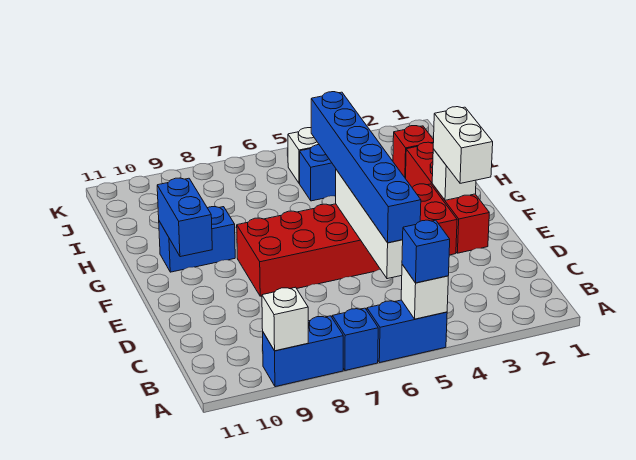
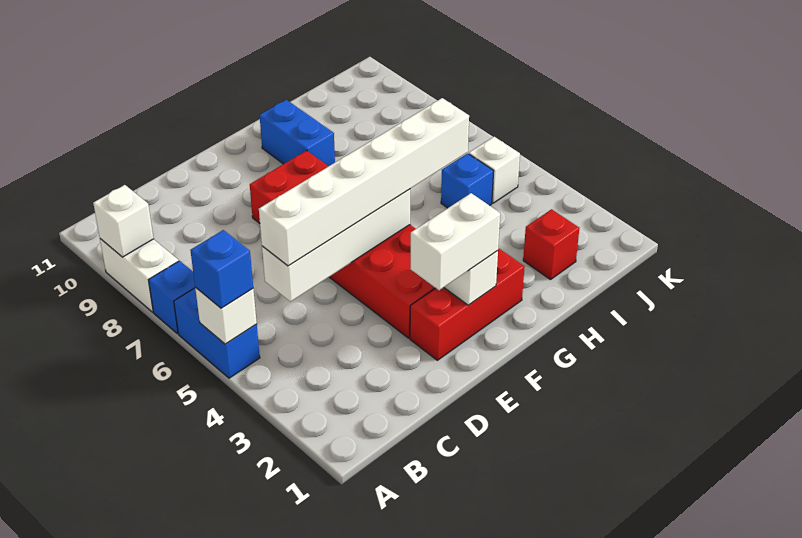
blue 1x2 brick [263,316,343,387] -> white 1x2 brick [100,239,179,312]
blue 1x6 brick [311,92,421,243] -> white 1x6 brick [259,98,469,266]
red 1x4 brick [406,142,489,253] -> red 1x3 brick [410,248,525,360]
blue 1x2 brick [157,178,212,257] -> none

